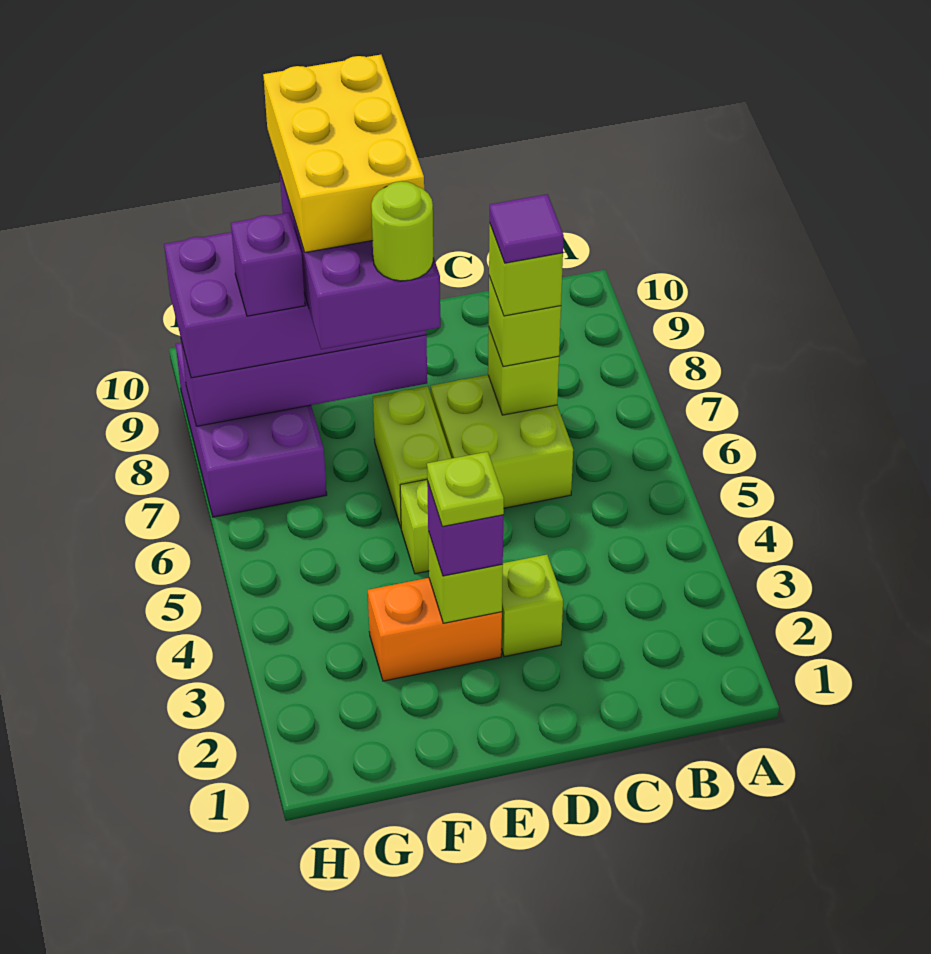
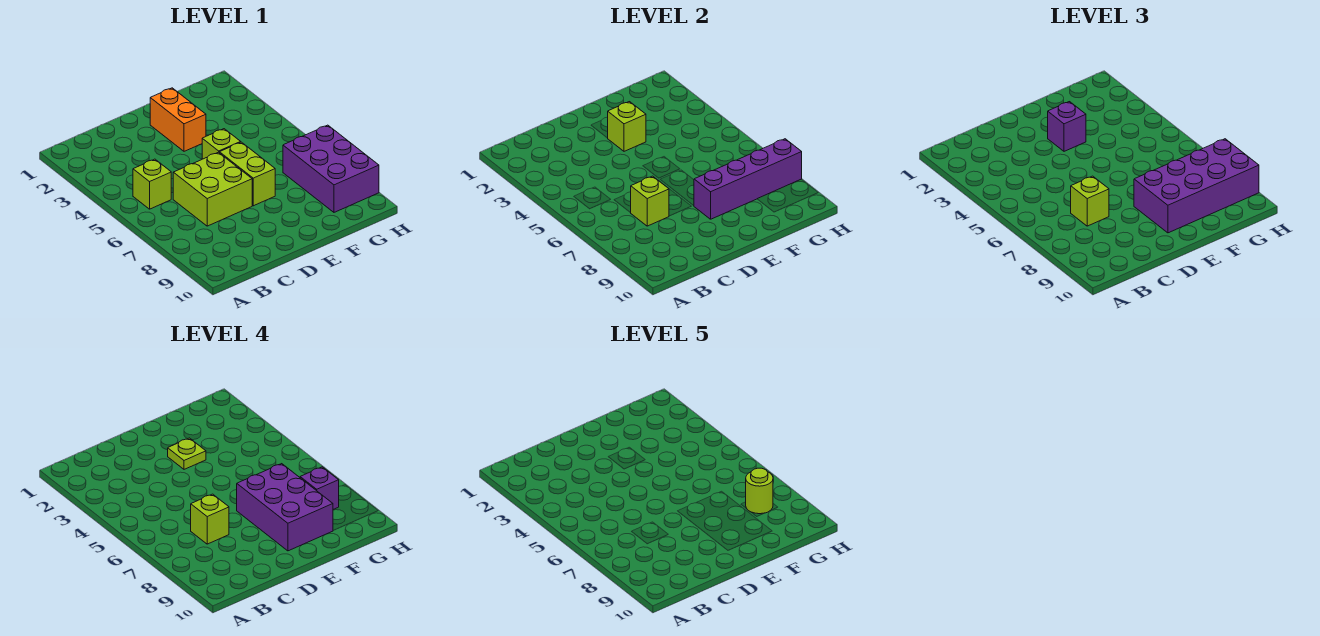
purple 1x1 tile [490,194,564,263] -> none
lime 1x1 brick [501,555,563,657] -> lime 1x1 brick moved to [133,159,171,209]
orange 1x2 brick [368,578,502,681] -> orange 1x2 brick turned to [150,88,206,151]
lime 1x1 round brick [371,181,433,281] -> lime 1x1 round brick moved to [746,468,773,514]
yellow 2x3 brick [263,55,424,252] -> none

